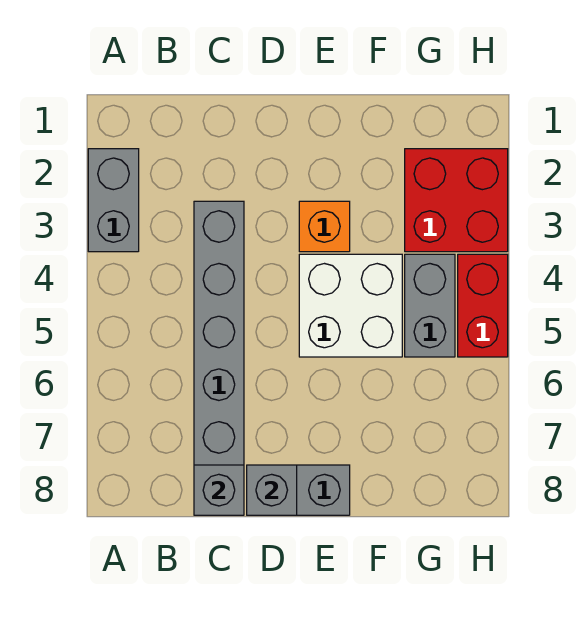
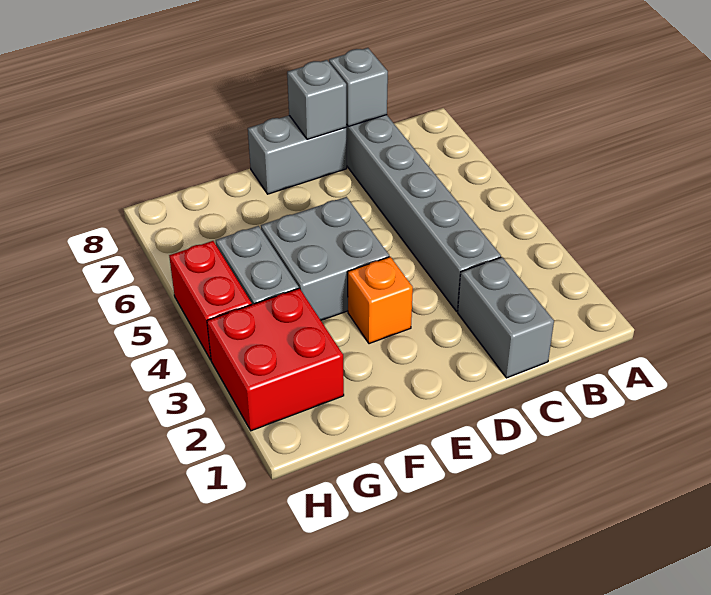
grey 1x2 brick [88,149,139,252] -> grey 1x2 brick moved to [458,257,554,378]
white 2x2 brick [299,254,402,357] -> grey 2x2 brick [261,197,389,320]

